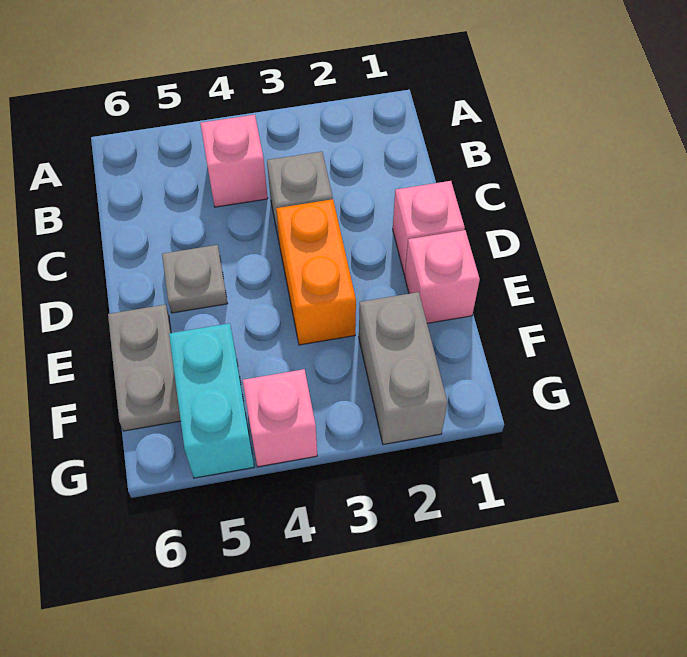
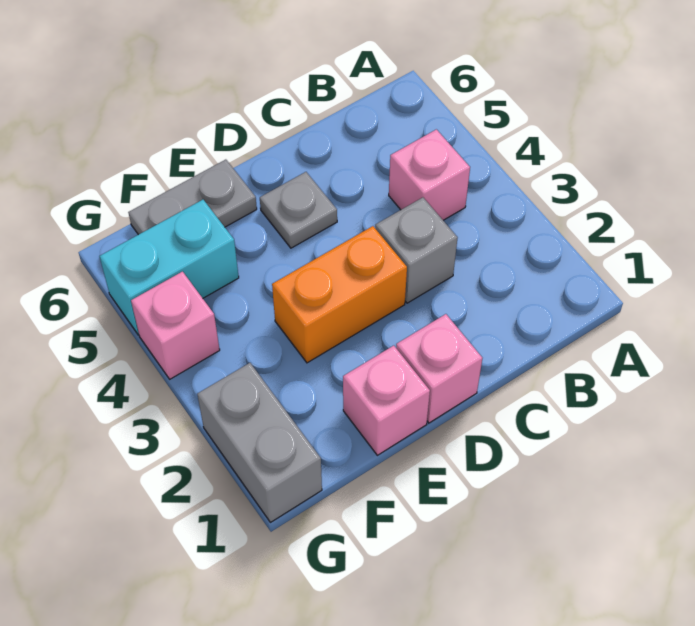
grey 1x2 brick [359,292,447,444] -> grey 1x2 brick turned to [197,363,322,522]

